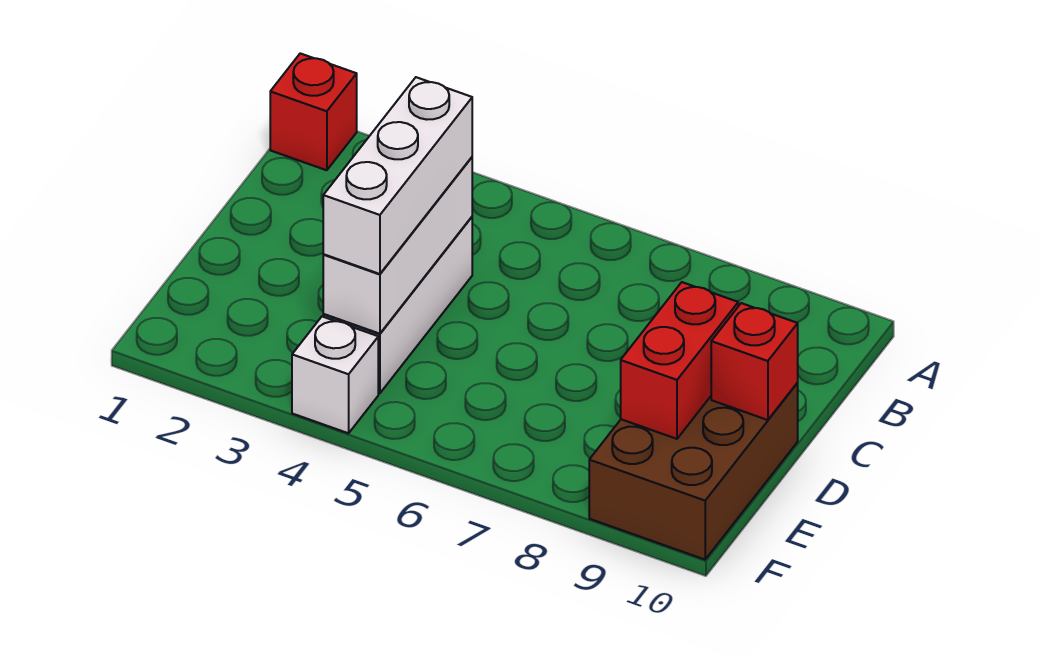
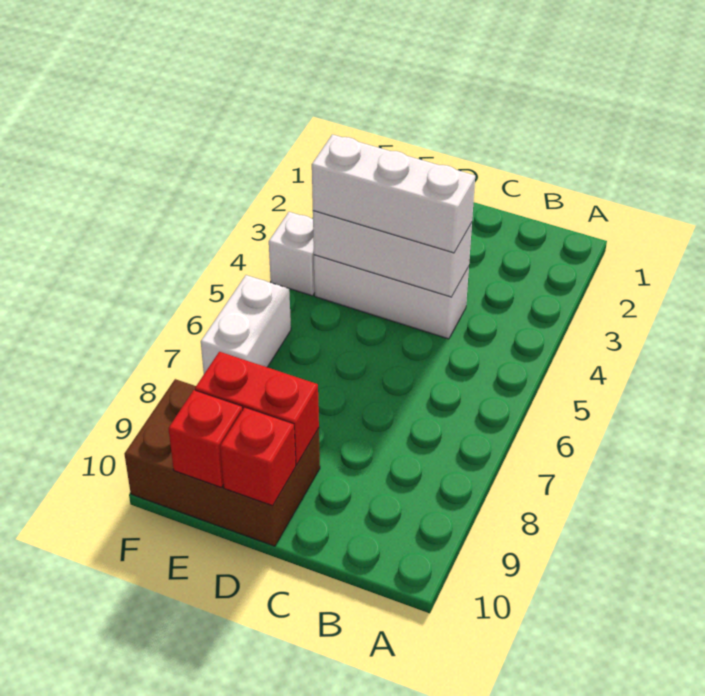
red 1x1 brick [270,53,357,170] -> red 1x1 brick moved to [169,390,243,488]
none -> white 1x2 brick [201,275,291,374]

